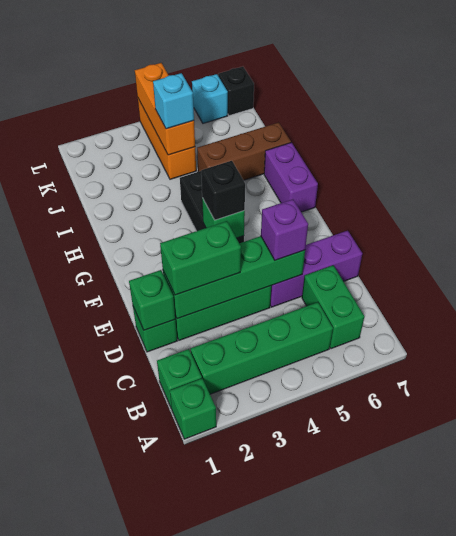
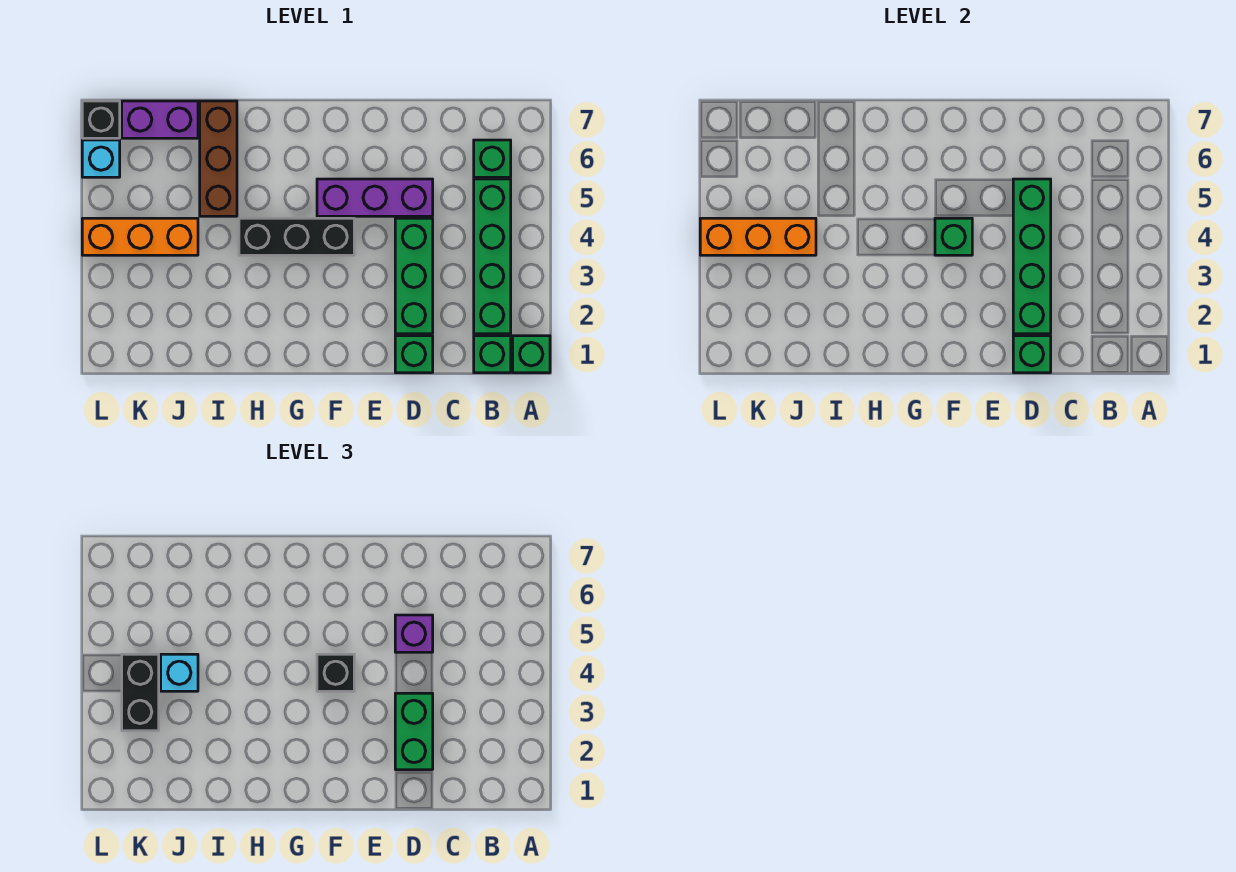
green 1x2 brick [302,265,364,349] -> green 1x1 brick [474,140,511,177]
purple 1x3 brick [270,231,362,307] -> purple 1x3 brick turned to [317,179,433,216]
purple 1x2 brick [264,143,318,212] -> purple 1x2 brick moved to [122,101,198,138]
none -> black 1x2 brick [122,654,159,731]

